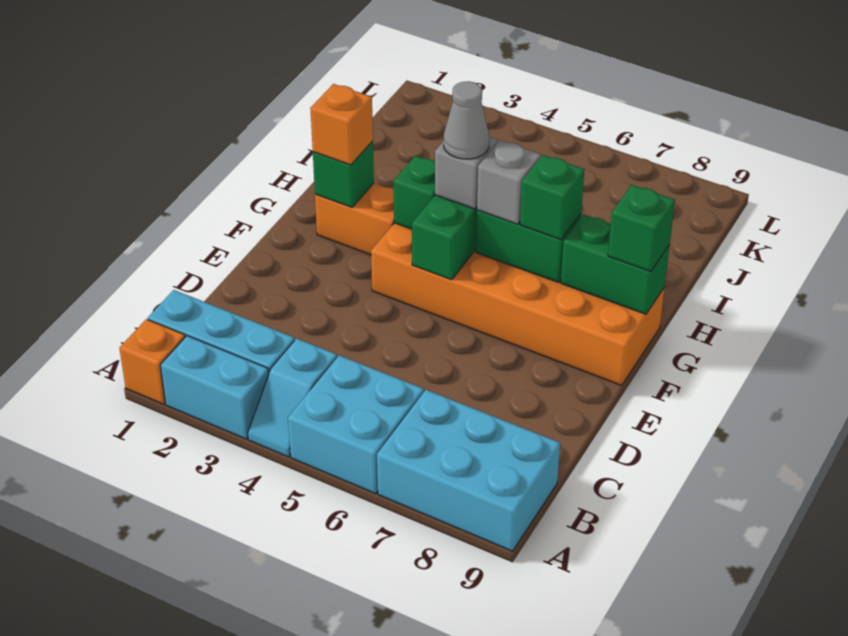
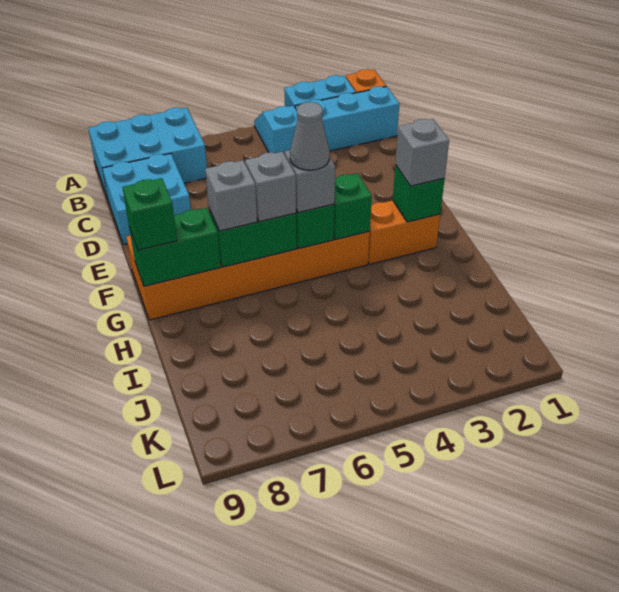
cyan 2x2 brick [288,355,424,494] -> cyan 2x2 brick moved to [102,153,191,245]
orange 1x1 brick [310,84,373,165] -> grey 1x1 brick [395,119,449,186]
green 1x1 brick [520,155,585,240] -> grey 1x1 brick [205,160,257,231]

